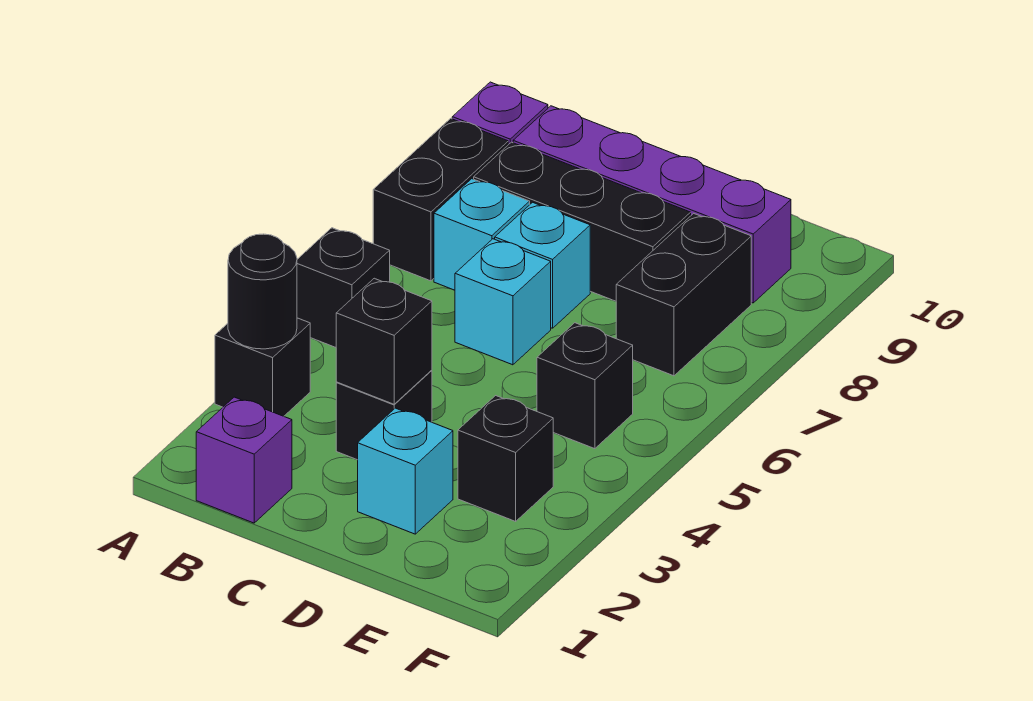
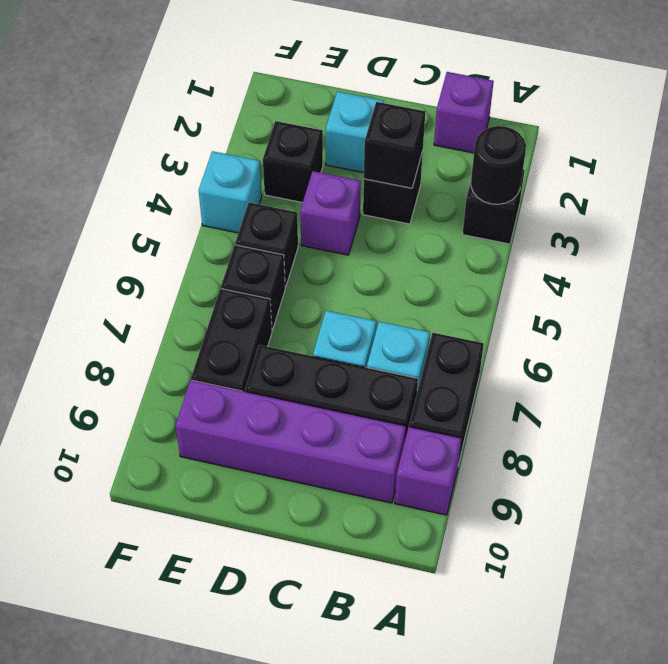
black 1x1 brick [297,228,390,347] -> black 1x1 brick moved to [221,245,285,330]
cyan 1x1 brick [455,239,551,365] -> cyan 1x1 brick moved to [199,151,262,233]
none -> purple 1x1 brick [300,171,361,255]

